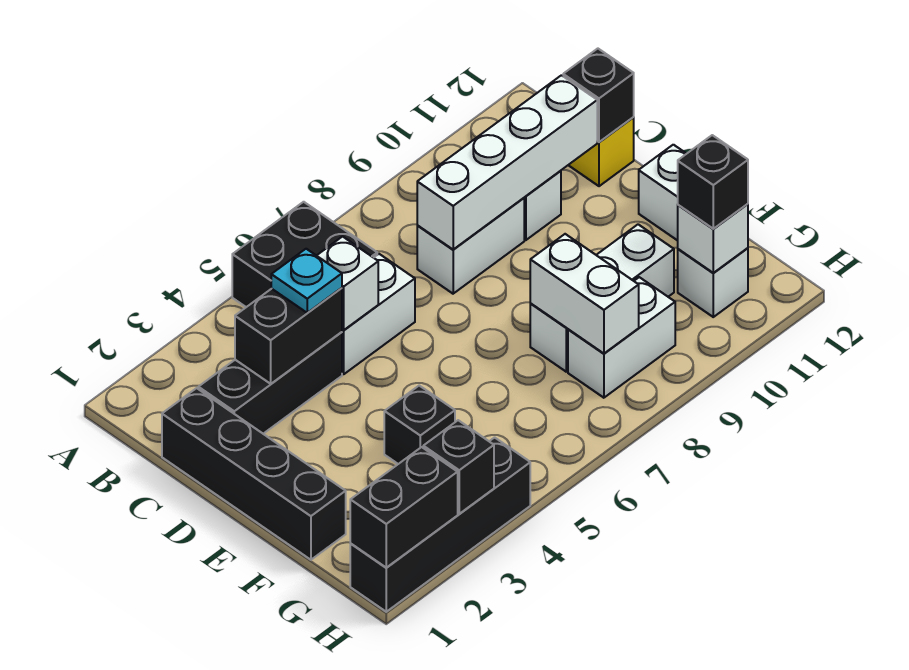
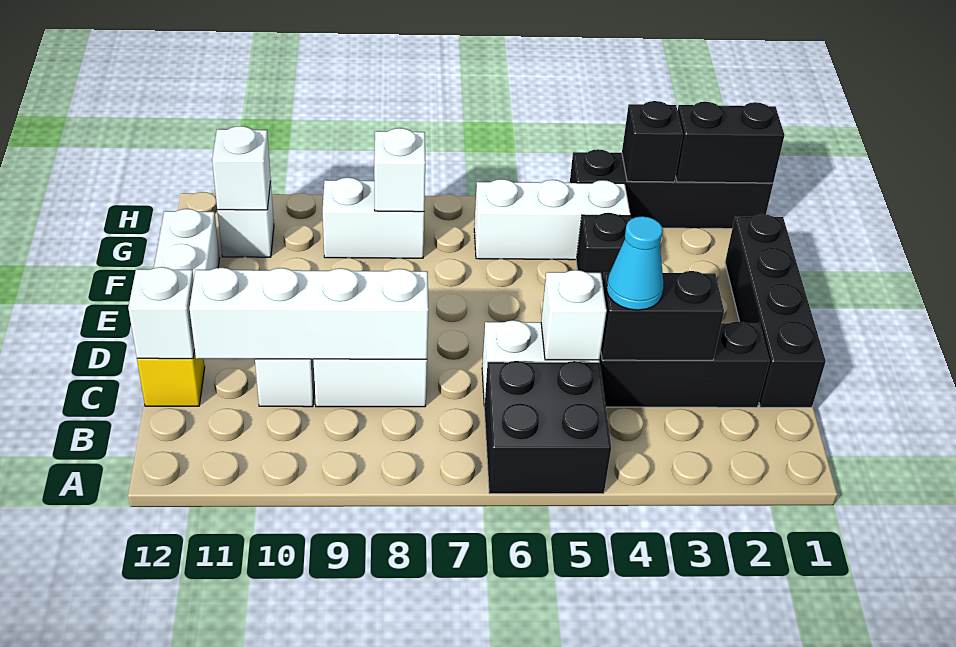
cyan 1x1 plate [271,249,342,313] -> cyan 1x1 cone [607,216,664,310]
black 1x1 brick [563,49,634,142] -> white 1x1 brick [128,267,195,359]
white 1x3 brick [530,224,674,372] -> white 1x3 brick moved to [474,179,630,260]
white 1x2 brick [530,234,639,353] -> white 1x1 brick [374,128,425,212]
black 1x1 brick [678,135,748,229] -> none

